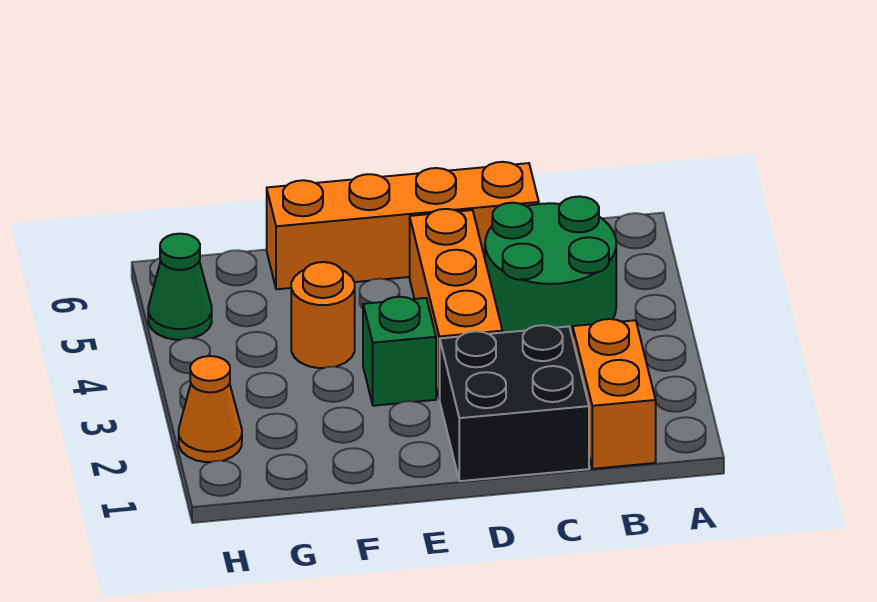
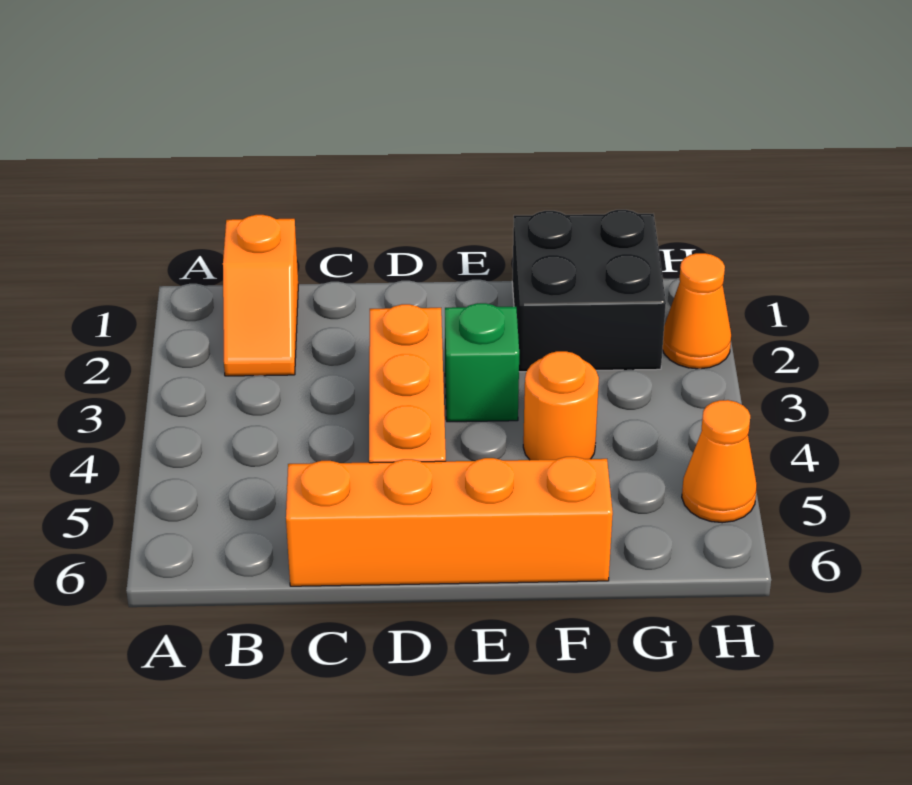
orange 1x2 brick [573,319,656,469] -> orange 1x2 slope [223,215,298,376]
green 2x2 round brick [485,196,616,338] -> none
black 2x2 brick [439,325,589,481] -> black 2x2 brick moved to [512,210,666,372]
green 1x1 cone [148,234,212,340] -> orange 1x1 cone [682,400,757,523]

